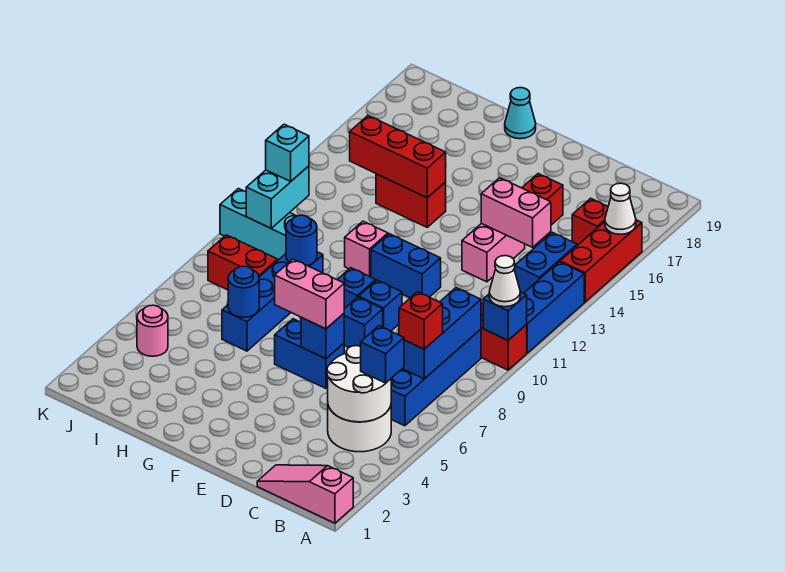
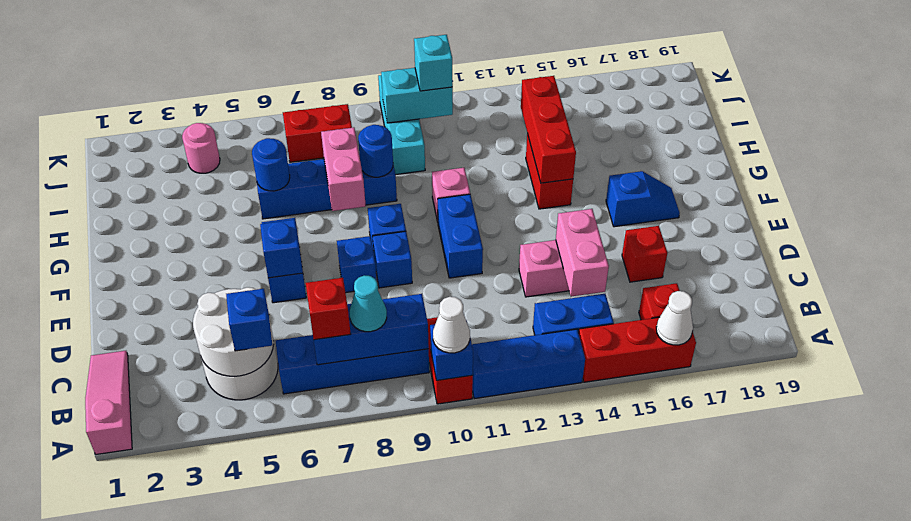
pink 1x2 brick [275,259,344,329] -> pink 1x2 brick moved to [321,127,366,211]
none -> blue 1x2 slope [606,171,680,227]
cyan 1x1 cone [505,88,536,139] -> cyan 1x1 cone moved to [350,275,387,332]
red 1x2 brick [208,235,278,290] -> red 1x2 brick turned to [283,104,352,162]

